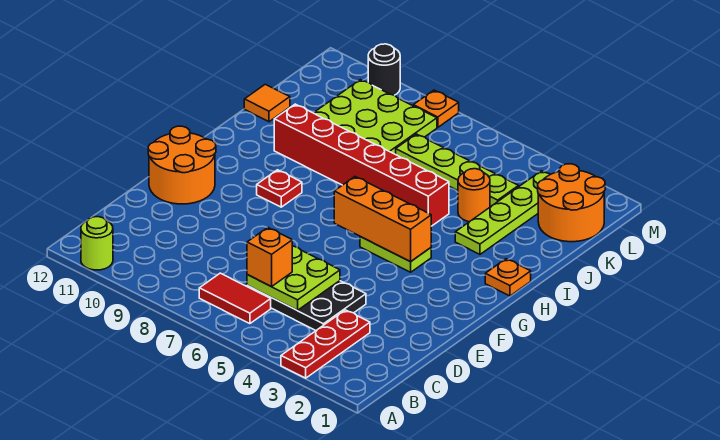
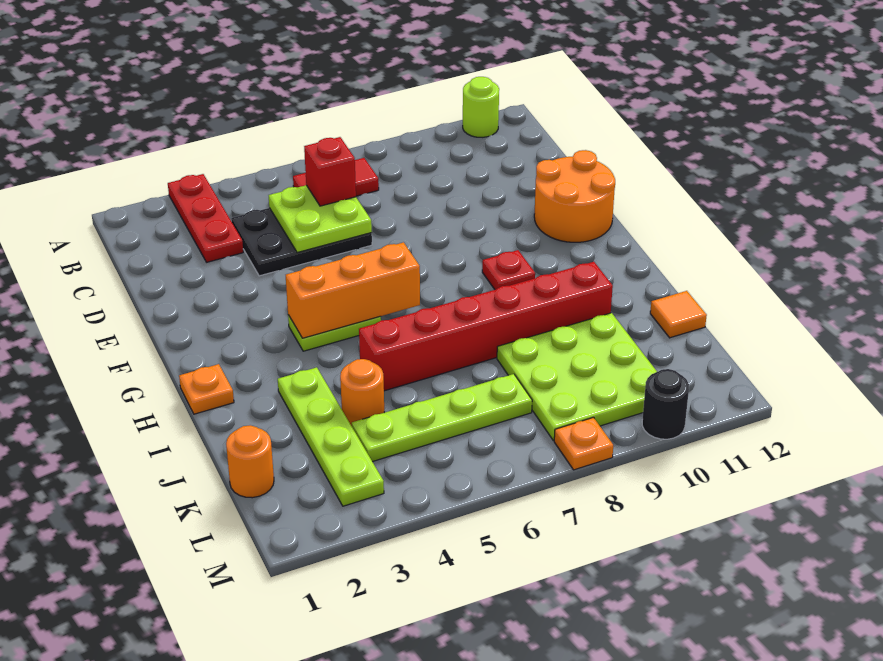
orange 1x1 brick [247,228,292,287] -> red 1x1 brick [304,137,356,206]
orange 2x2 round brick [538,164,605,242] -> orange 1x1 round brick [226,425,274,498]

